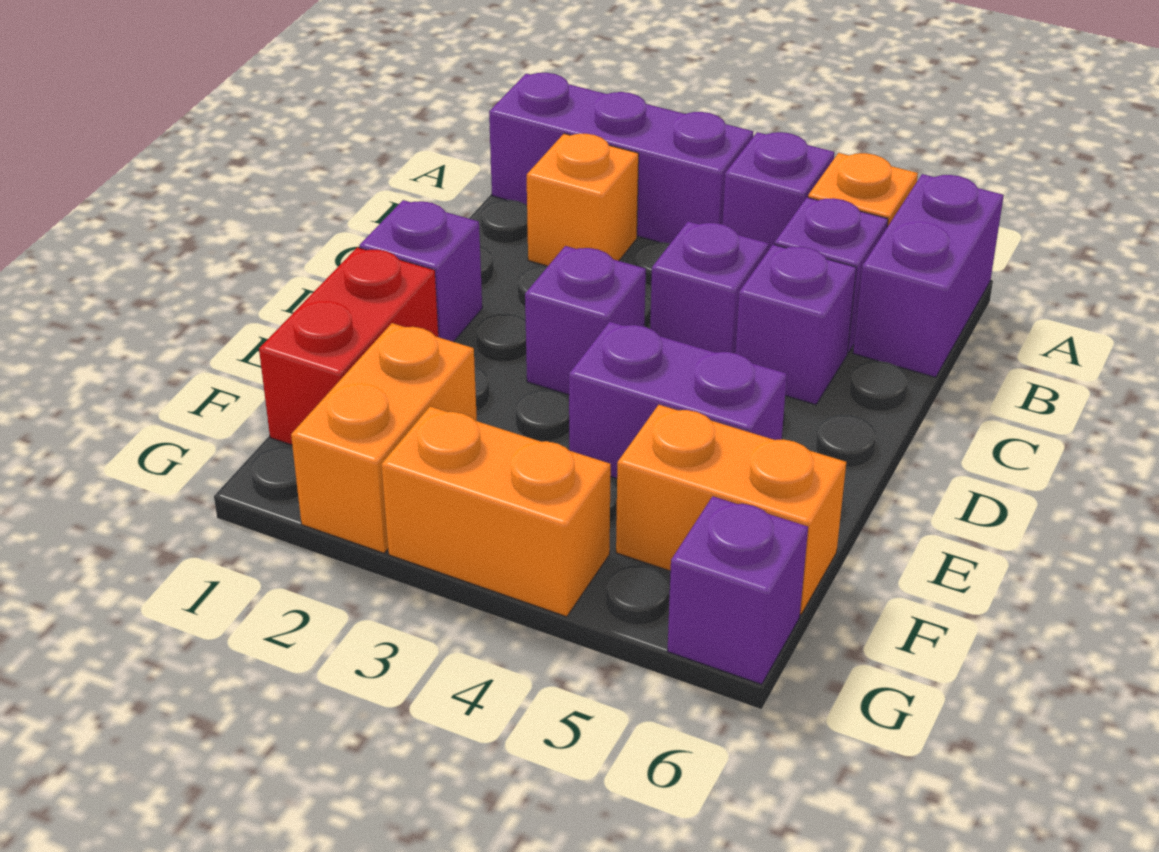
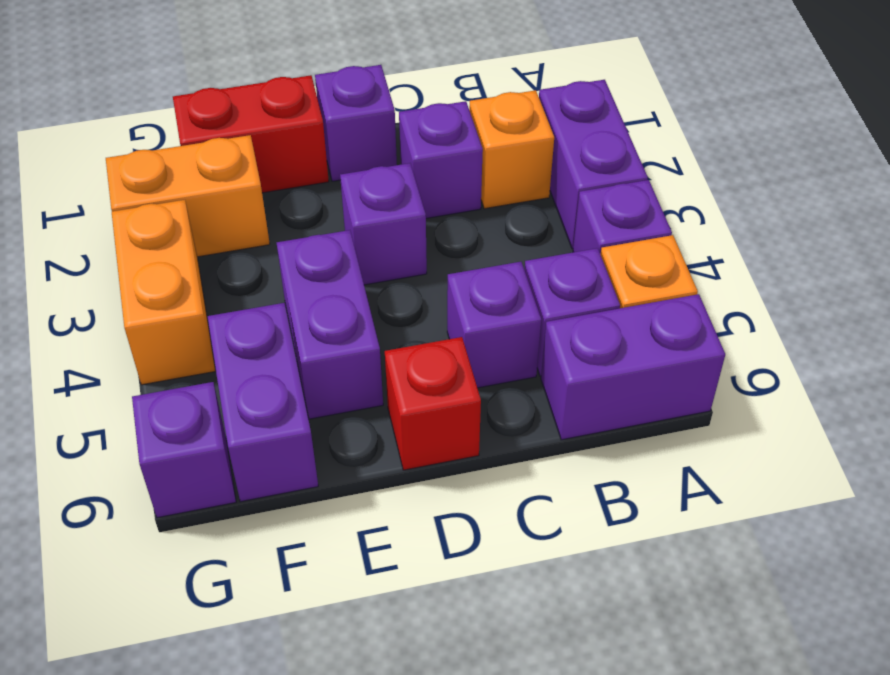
purple 1x3 brick [489,73,753,243] -> purple 1x2 brick [539,80,648,249]
purple 1x1 brick [650,221,769,353] -> purple 1x1 brick moved to [399,101,483,218]
none -> red 1x1 brick [385,337,481,470]
orange 1x2 brick [616,405,846,614] -> purple 1x2 brick [207,303,318,502]

